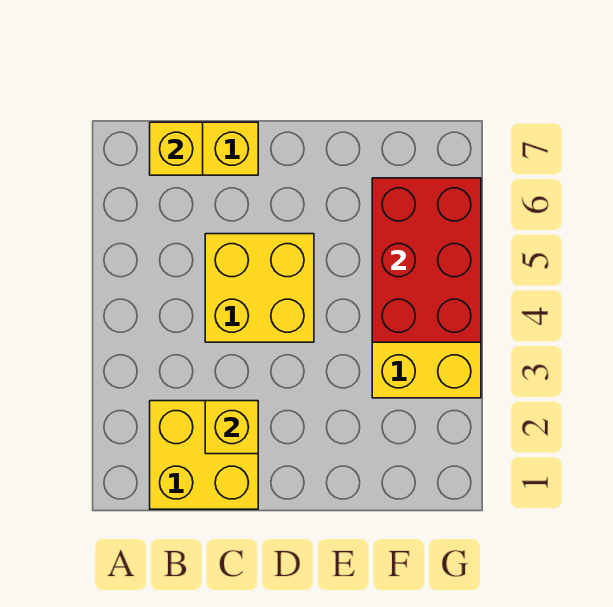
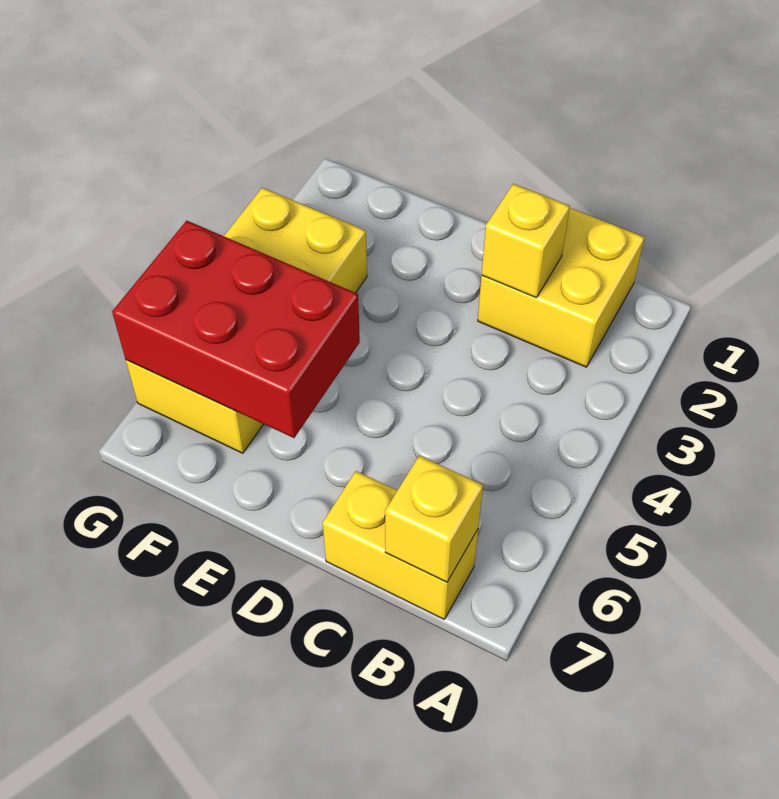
yellow 2x2 brick [205,234,314,342] -> none
red 2x3 brick [372,178,481,342] -> red 2x3 brick turned to [112,221,360,438]

